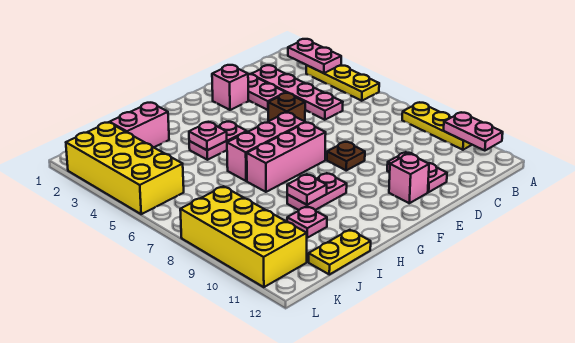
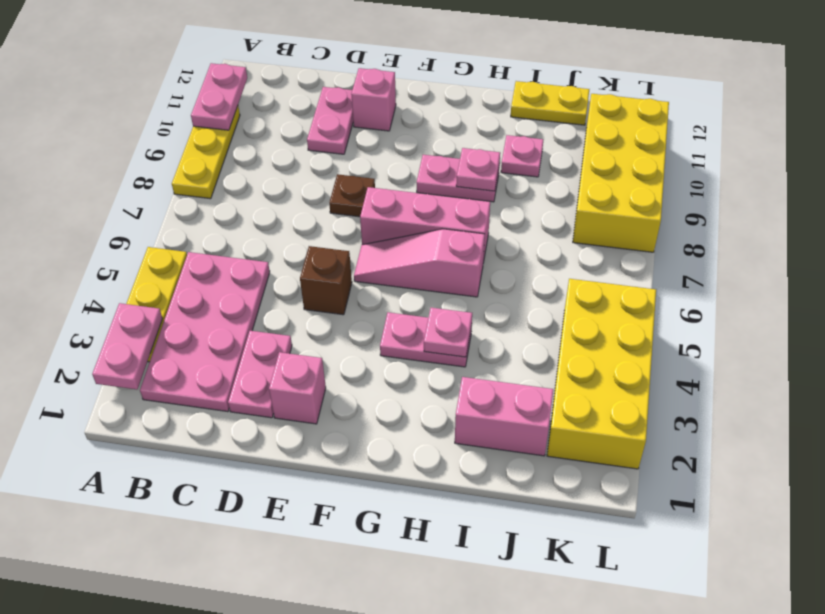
pink 1x4 plate [252,65,343,120] -> pink 2x4 plate [140,252,270,412]
pink 1x3 brick [227,112,305,181] -> pink 1x3 slope [354,229,485,297]

